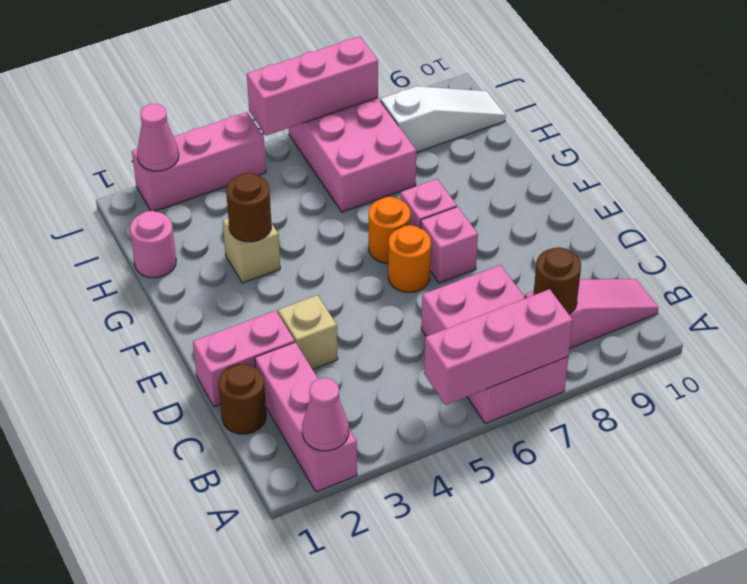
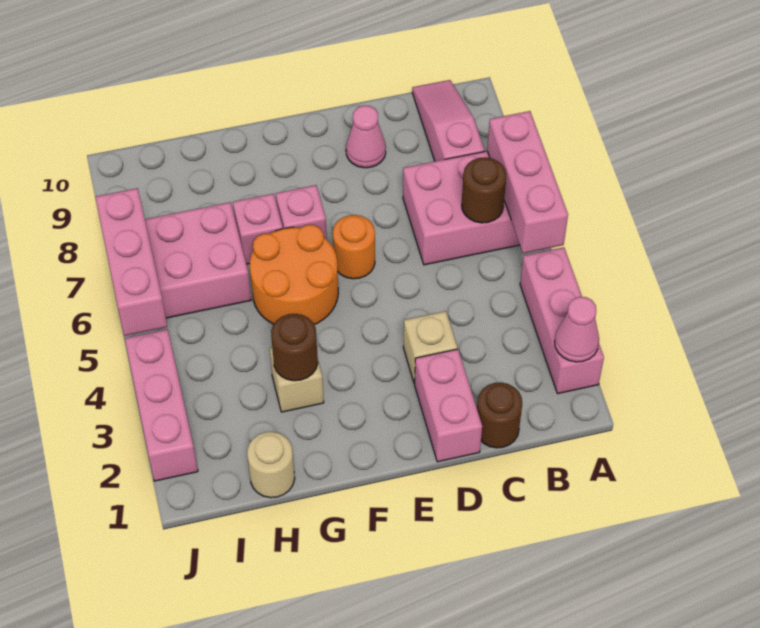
pink 1x3 brick [255,342,357,492] -> pink 1x3 brick turned to [520,247,604,394]
brown 1x1 round brick [533,247,581,314] -> brown 1x1 round brick moved to [462,157,506,223]
pink 1x1 brick [421,207,478,283] -> pink 1x1 brick moved to [233,194,283,264]
orange 1x1 round brick [369,197,410,263] -> orange 2x2 round brick [250,225,338,325]
pink 1x1 round brick [130,211,176,278] -> tan 1x1 round brick [247,432,295,498]
white 1x3 slope [381,86,506,153] -> none
pink 1x1 cone [137,104,179,171] -> pink 1x1 cone moved to [346,106,386,168]

